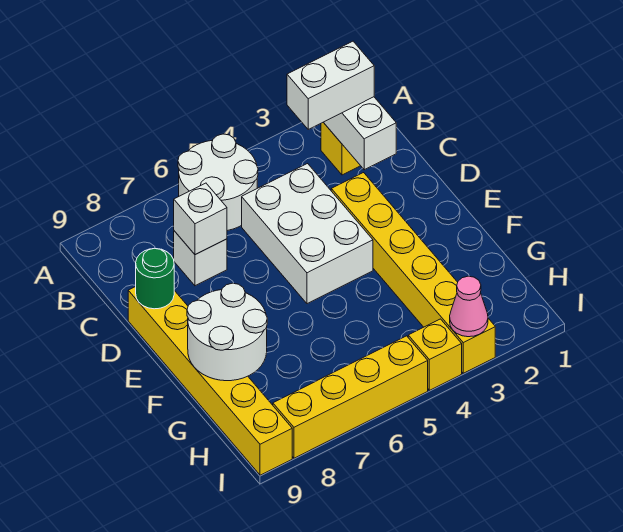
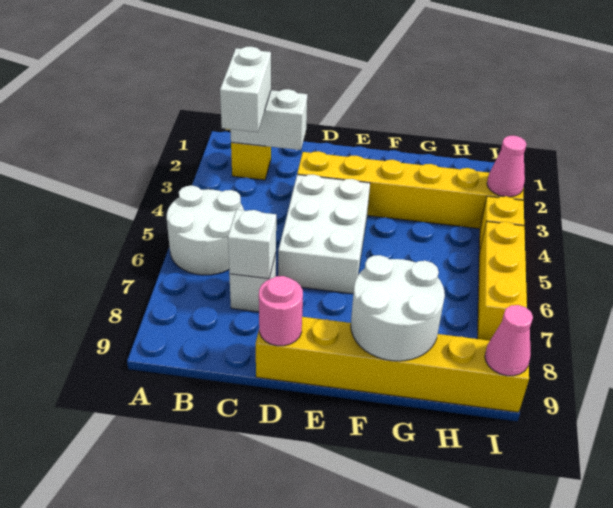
white 2x3 brick [242,164,373,304] -> white 2x3 brick turned to [278,175,370,294]
green 1x1 round brick [136,248,174,309] -> pink 1x1 round brick [259,276,303,346]
yellow 1x4 brick [273,336,428,458] -> yellow 1x3 brick [477,222,527,341]
none -> pink 1x1 cone [485,305,533,376]

